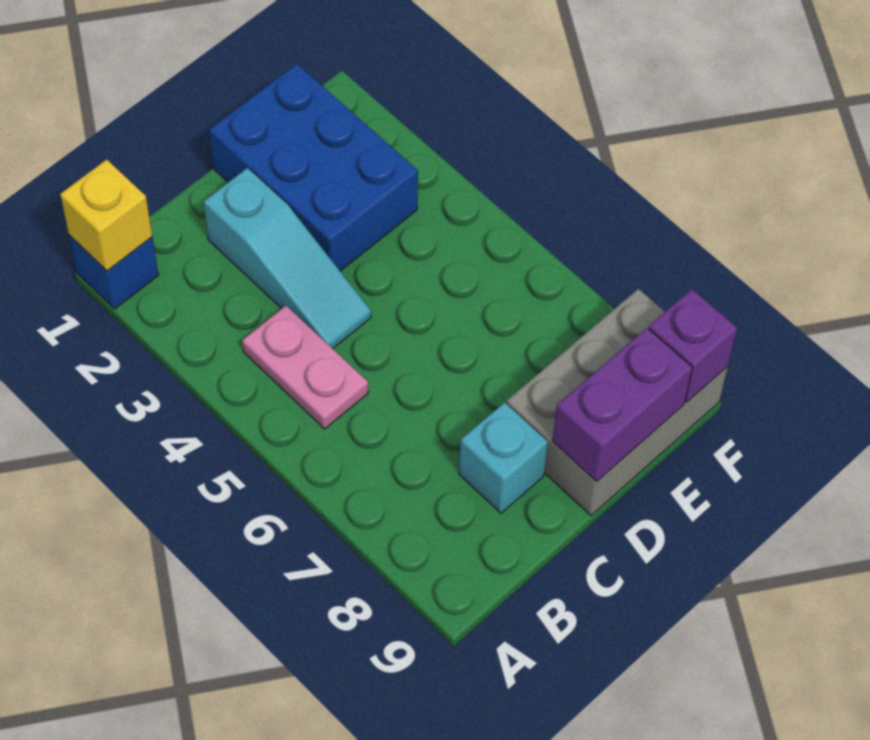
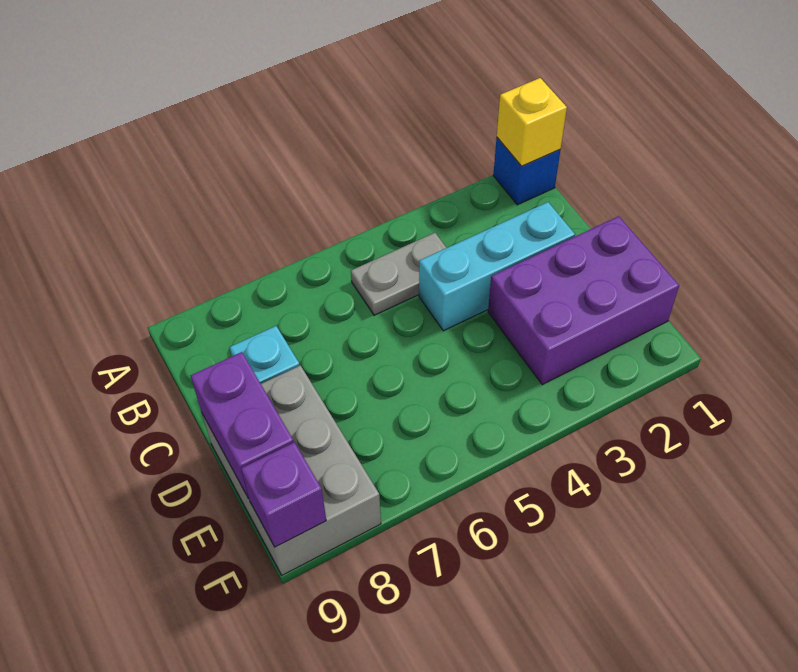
pink 1x2 plate [242,306,368,429] -> grey 1x2 plate [351,233,446,315]
cyan 1x3 slope [204,168,371,349] -> cyan 1x3 brick [419,202,575,331]
blue 2x3 brick [209,64,418,271] -> purple 2x3 brick [488,216,679,385]

